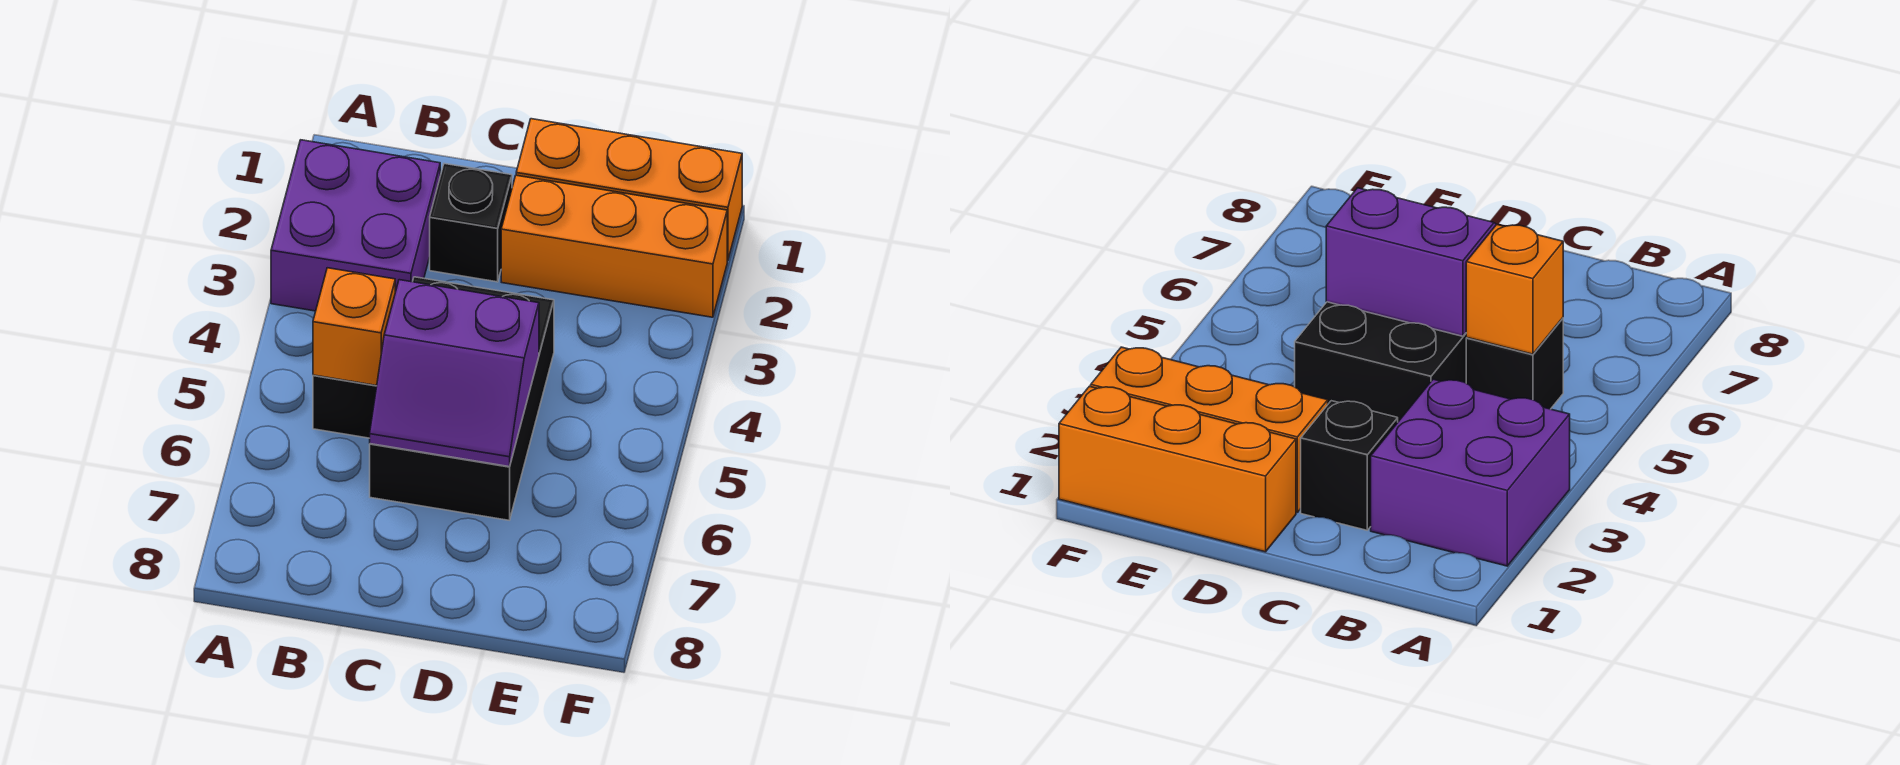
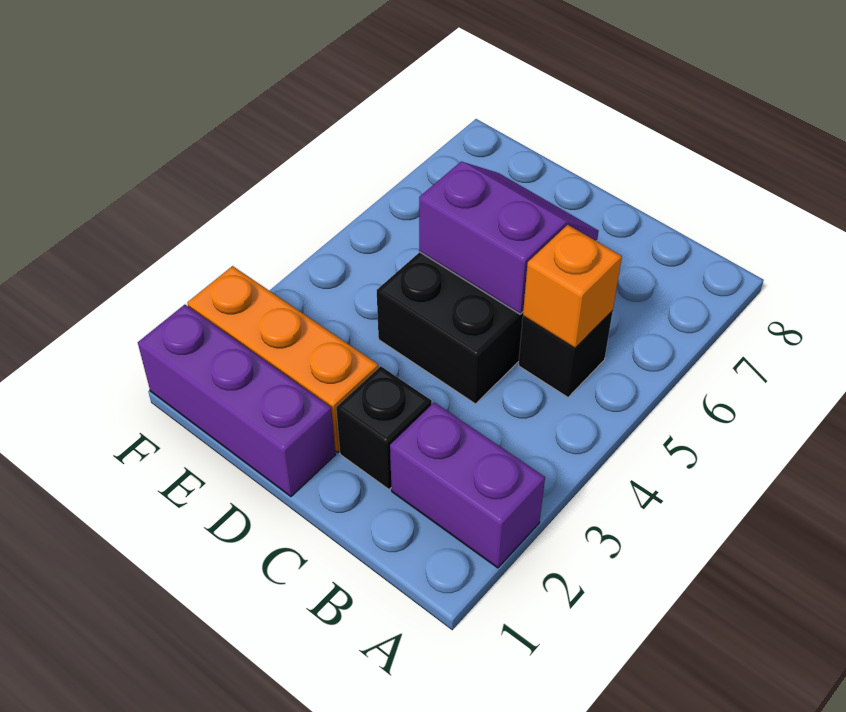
purple 2x2 brick [271,140,440,311] -> purple 1x2 brick [390,402,545,568]
orange 1x3 brick [516,119,742,261] -> purple 1x3 brick [138,305,336,497]

